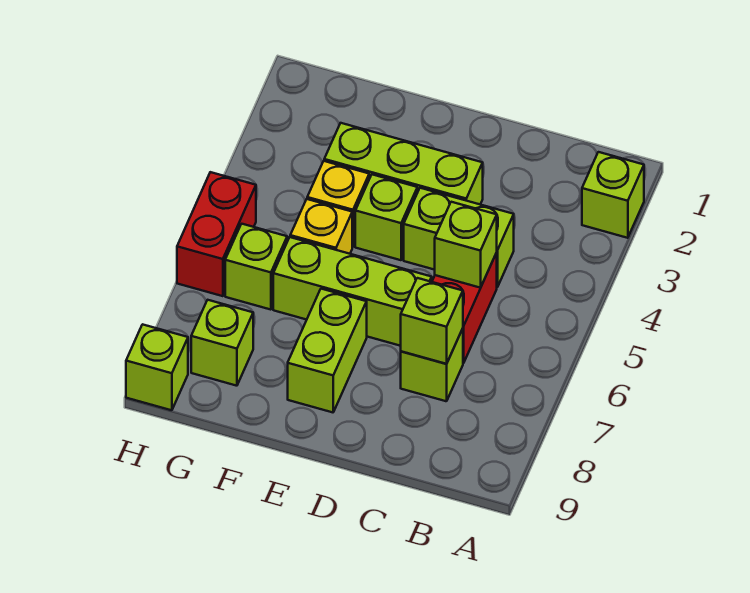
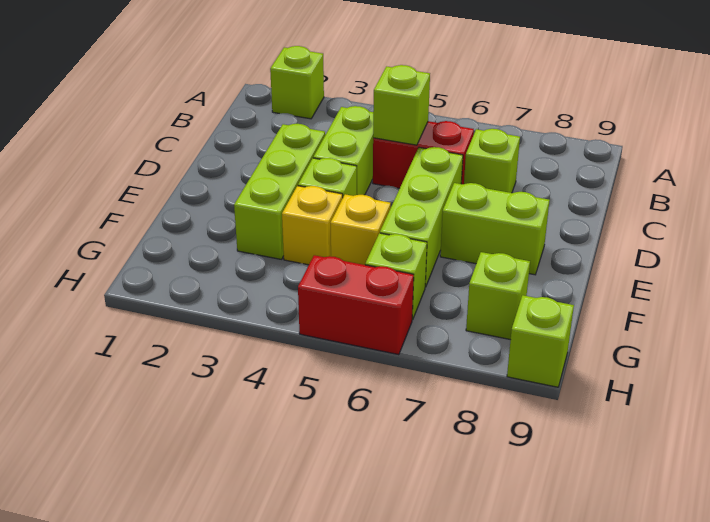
lime 1x1 brick [401,278,463,364] -> none

